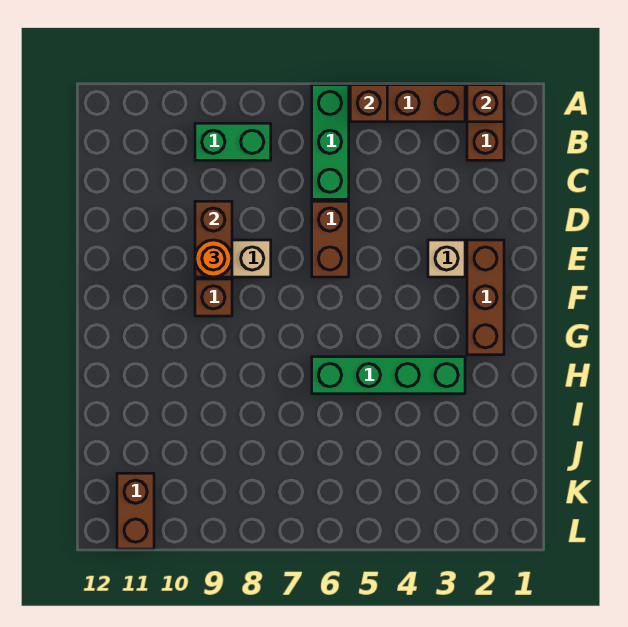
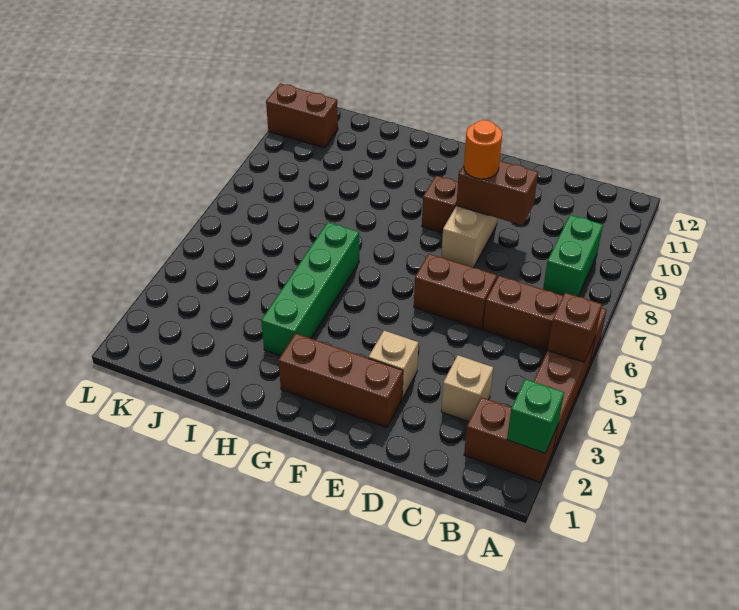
brown 1x1 brick [467,85,504,122] -> green 1x1 brick [507,379,564,453]
green 1x3 brick [312,85,349,199] -> brown 1x3 brick [483,276,607,363]
none -> tan 1x1 brick [441,355,493,422]

